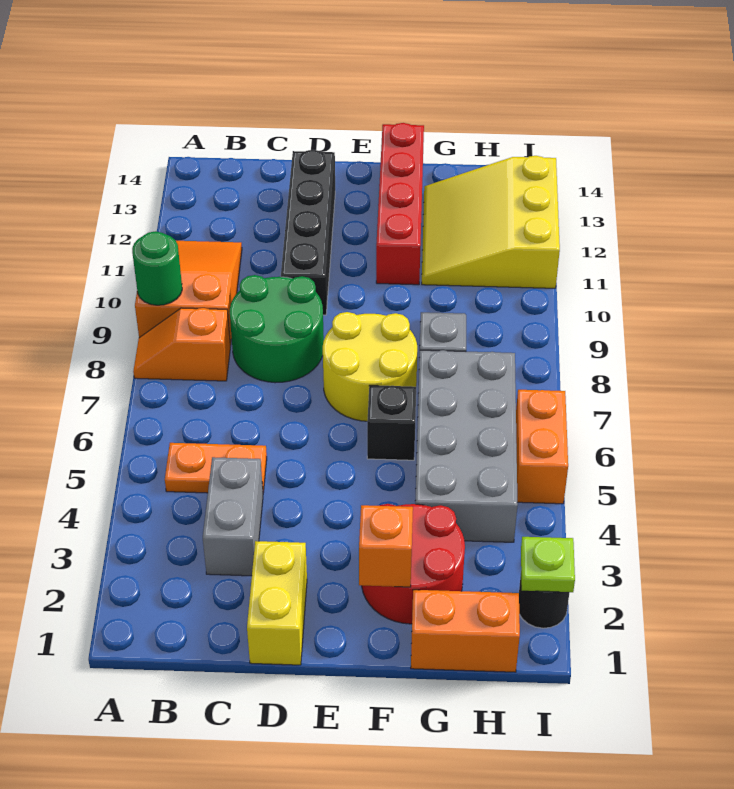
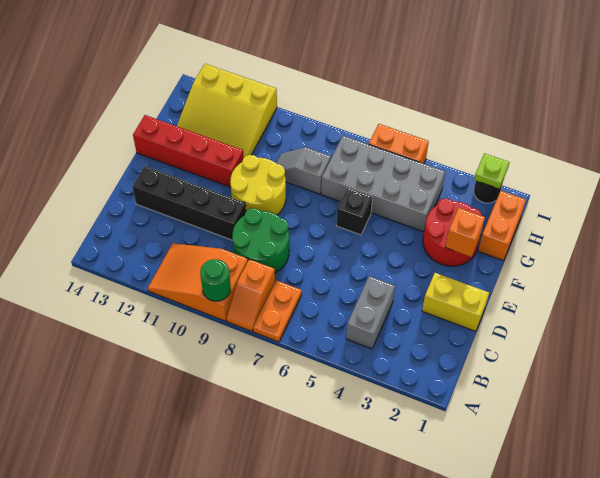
orange 1x2 plate [165,443,267,493] -> orange 1x2 plate moved to [253,280,302,342]
grey 1x2 brick [203,457,263,576] -> grey 1x2 brick turned to [346,276,395,349]
yellow 2x2 round brick [323,312,417,421] -> yellow 2x2 round brick moved to [230,155,286,215]

